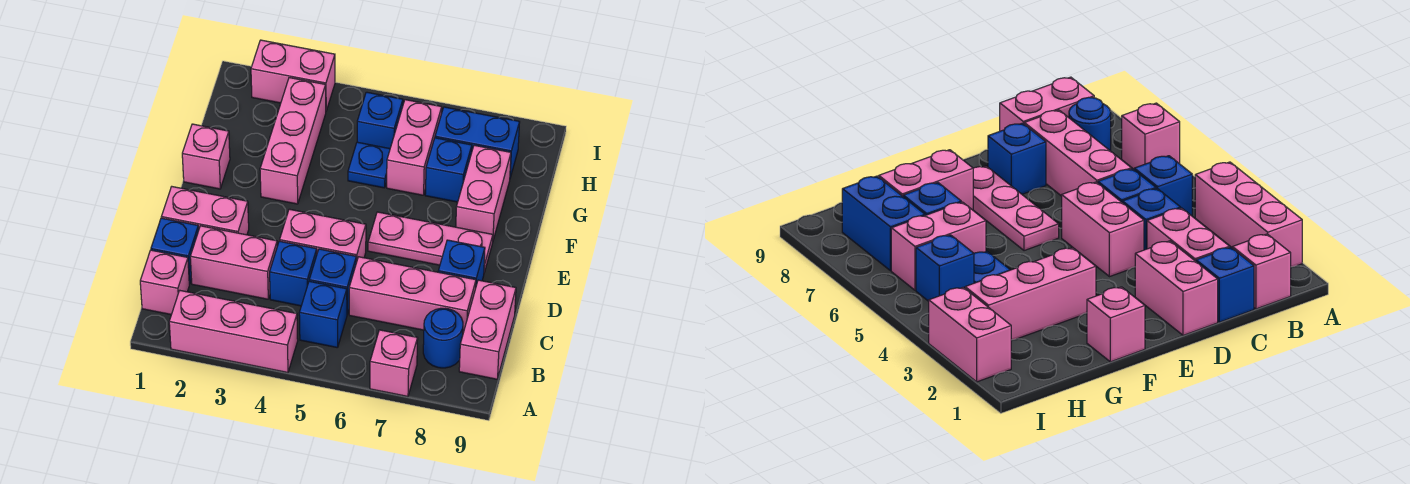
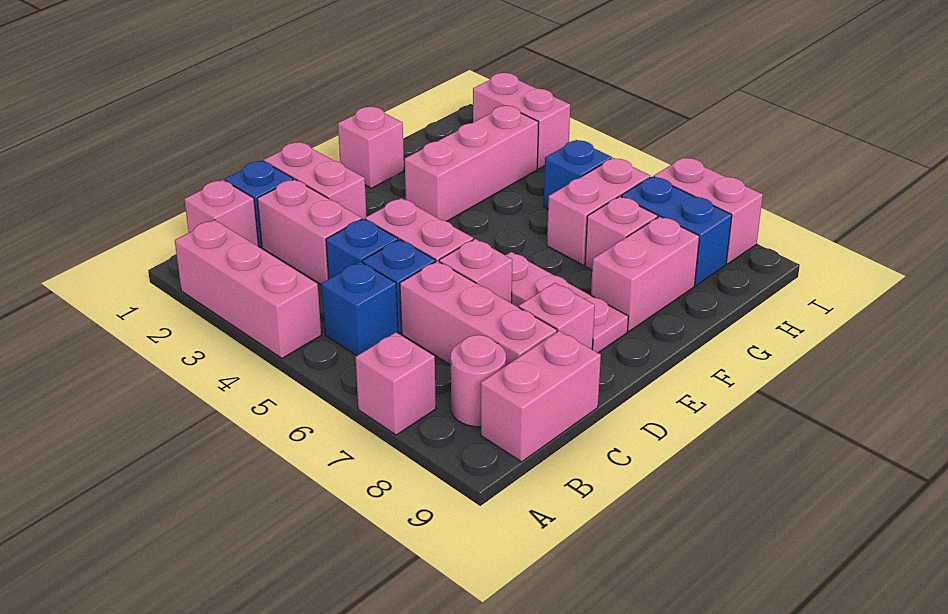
blue 1x1 round brick [423,308,463,368] -> pink 1x1 round brick [451,335,506,427]
none -> pink 1x1 brick [439,239,512,303]
blue 1x1 brick [438,240,485,285] -> pink 1x1 brick [519,283,595,349]
blue 1x1 plate [348,142,390,188] -> none
blue 1x1 brick [425,138,472,202] -> pink 1x1 brick [585,196,658,270]
none -> pink 1x2 brick [654,157,763,264]

